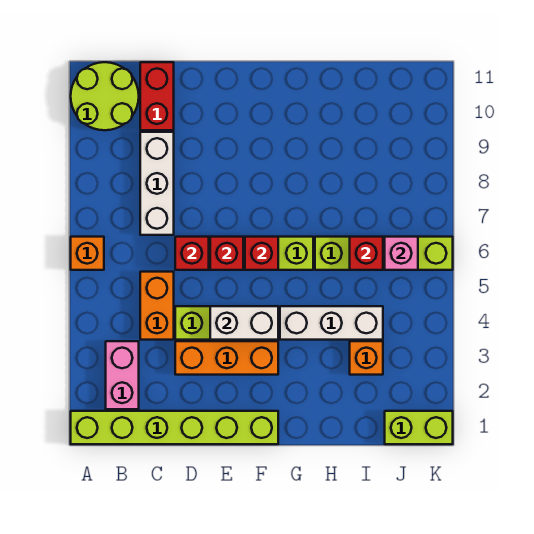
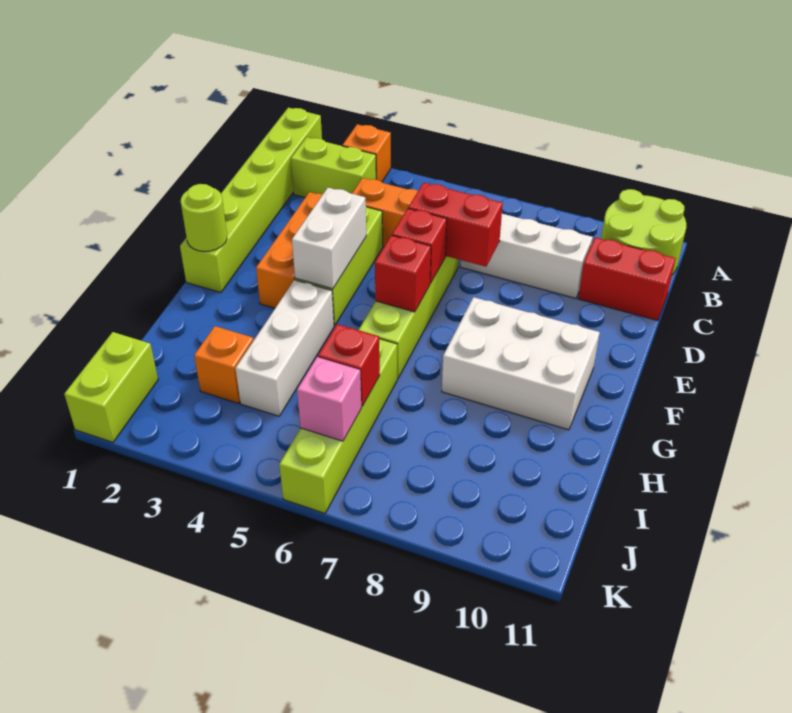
orange 1x1 brick [71,237,104,270] -> orange 1x1 brick moved to [343,124,391,182]
pink 1x2 brick [106,341,139,409] -> lime 1x2 brick [291,137,376,197]
red 1x1 brick [175,237,209,270] -> red 1x2 brick [408,183,503,267]
none -> lime 1x1 round brick [181,184,227,251]
none -> white 2x3 brick [442,297,600,430]

